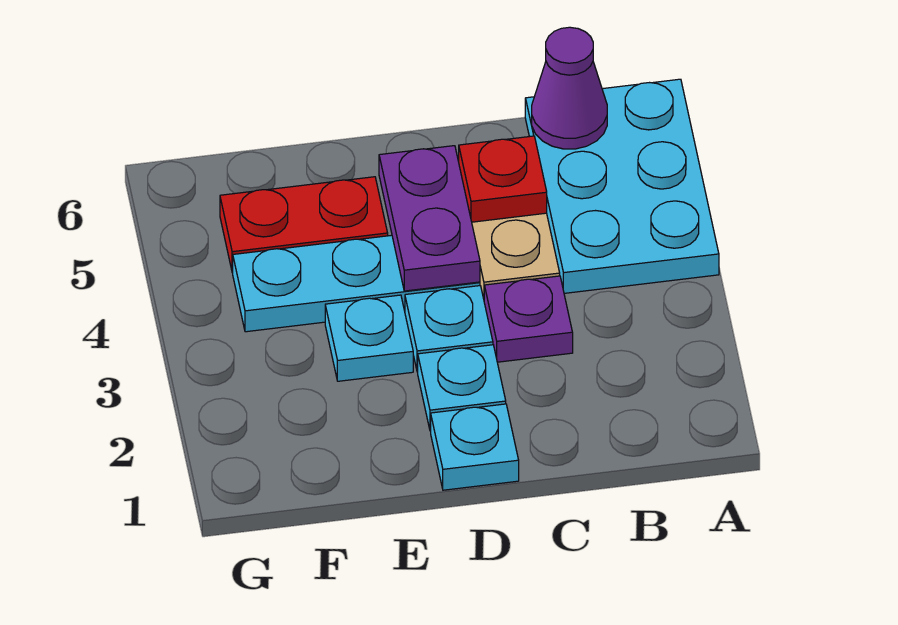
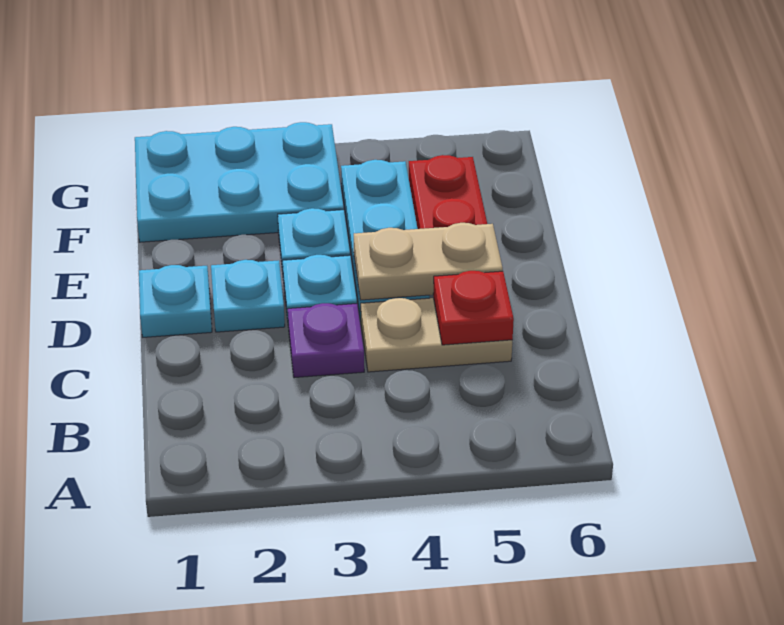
cyan 2x3 plate [525,79,719,293] -> cyan 2x3 plate moved to [135,122,344,242]
purple 1x1 cone [532,27,607,149] -> none
purple 1x2 plate [379,146,480,291] -> tan 1x2 plate [354,223,503,300]

